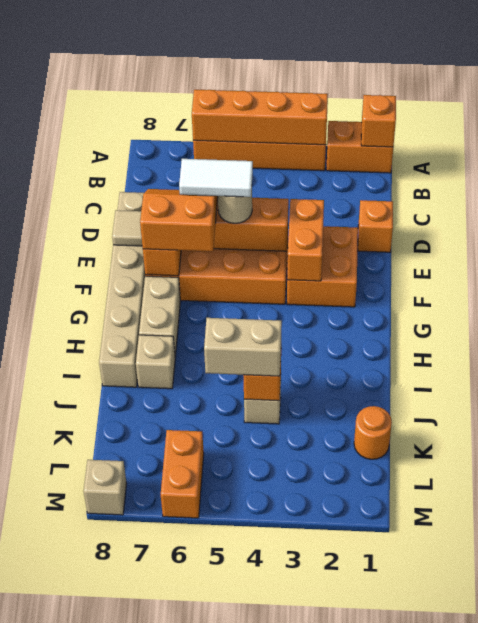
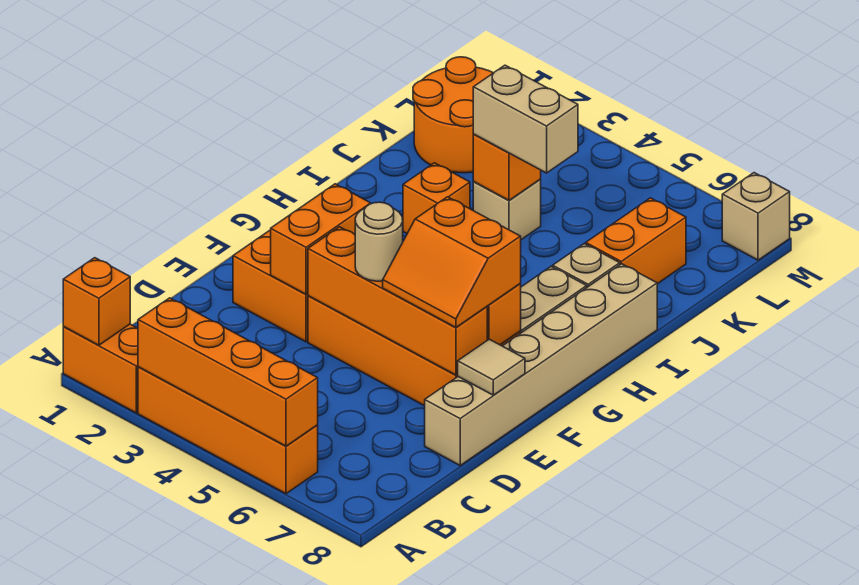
orange 1x1 brick [358,200,393,252] -> orange 1x1 brick moved to [403,163,470,234]
white 1x2 tile [179,159,253,197] -> none
orange 1x1 round brick [354,406,392,459] -> orange 2x2 round brick [413,57,493,173]
orange 1x2 brick [161,430,204,518] -> orange 1x2 brick moved to [586,198,686,284]

